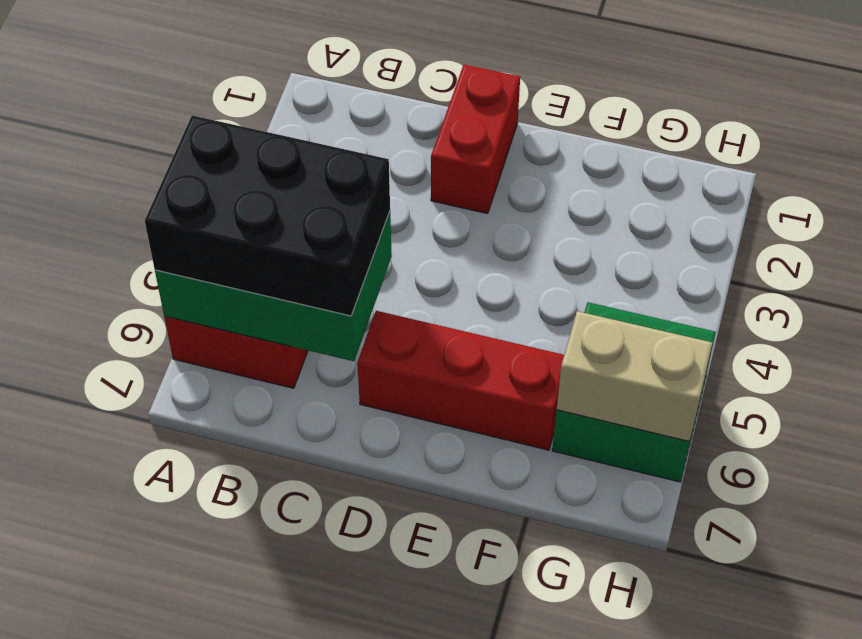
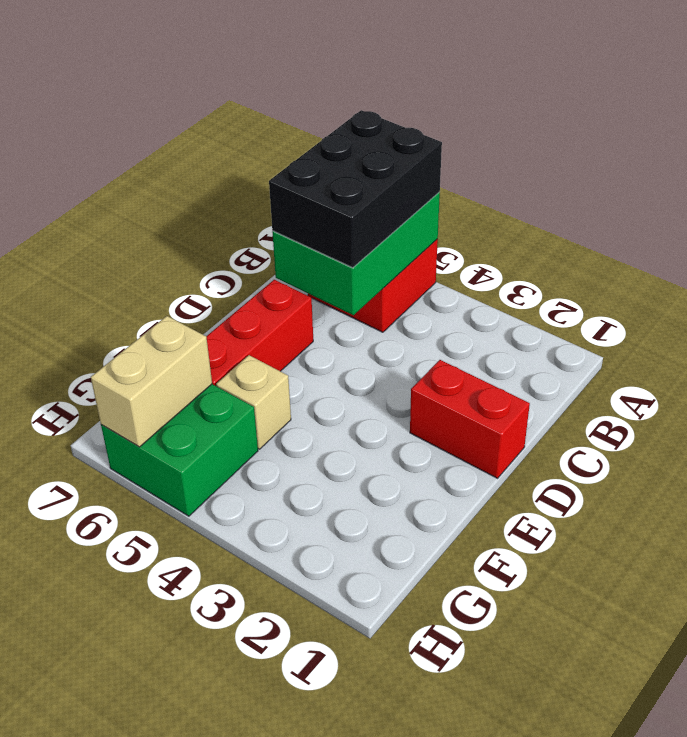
none -> tan 1x1 brick [216,355,291,449]

